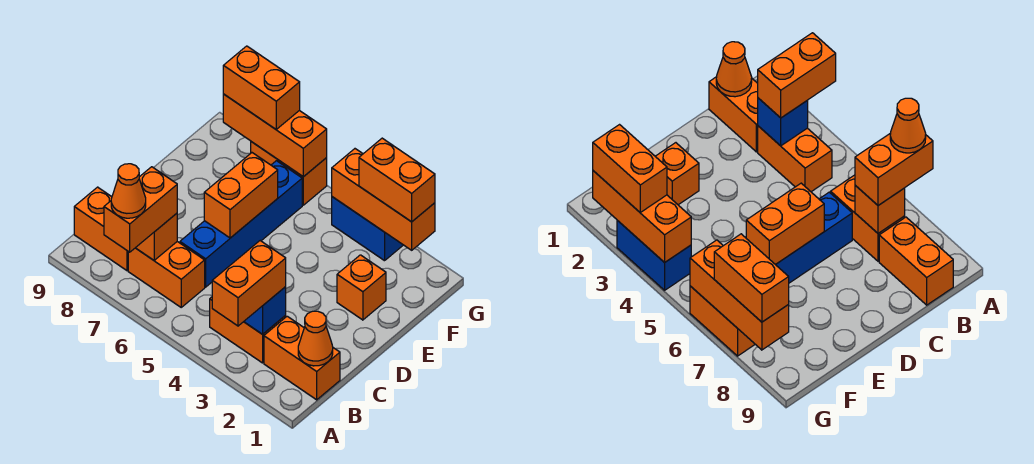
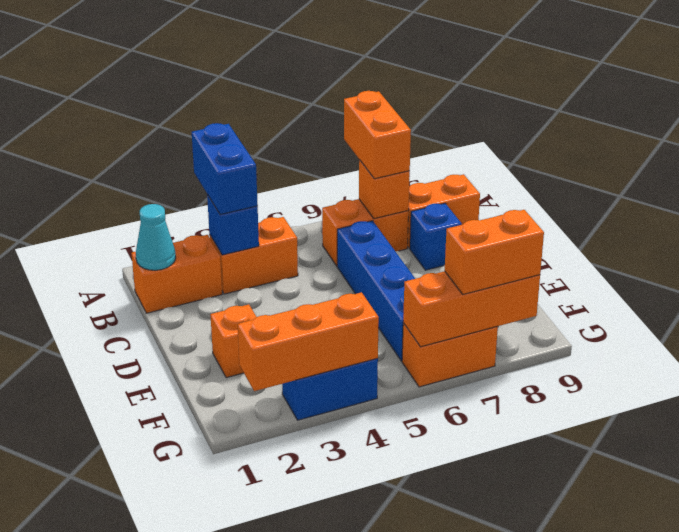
orange 1x2 brick [212,241,286,326] -> blue 1x2 brick [192,123,258,215]
orange 1x1 cone [111,164,146,218] -> none
orange 1x1 cone [298,311,333,366] -> cyan 1x1 cone [136,204,176,270]
none -> blue 1x1 brick [410,203,462,270]
orange 1x2 brick [204,153,278,238] -> none
orange 1x2 brick [359,138,435,222] -> none

